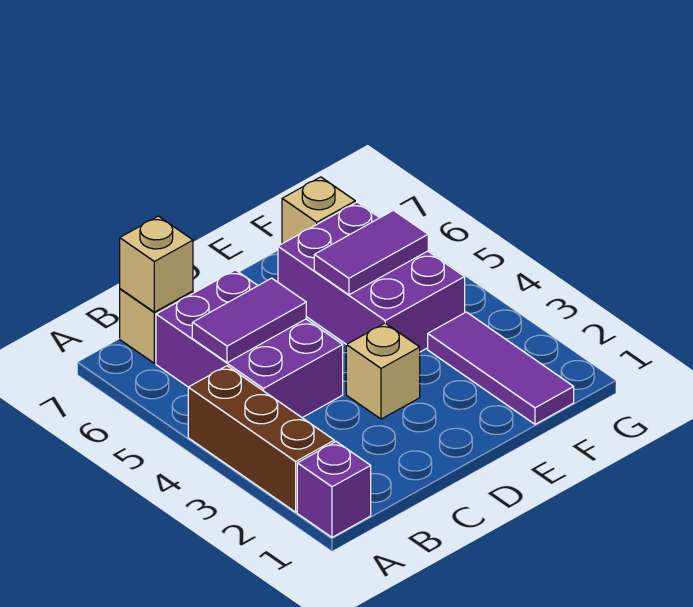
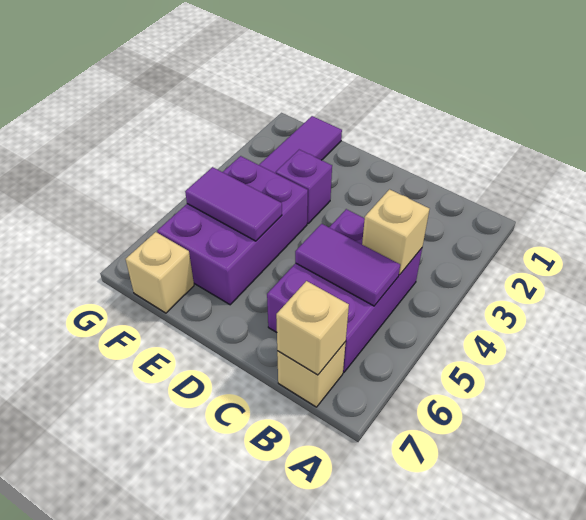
purple 1x1 brick [297,442,371,537] -> purple 1x1 brick moved to [276,150,332,223]
brown 1x3 brick [188,366,334,512] -> none
tan 1x1 brick [346,323,420,419] -> tan 1x1 brick moved to [362,189,429,275]

